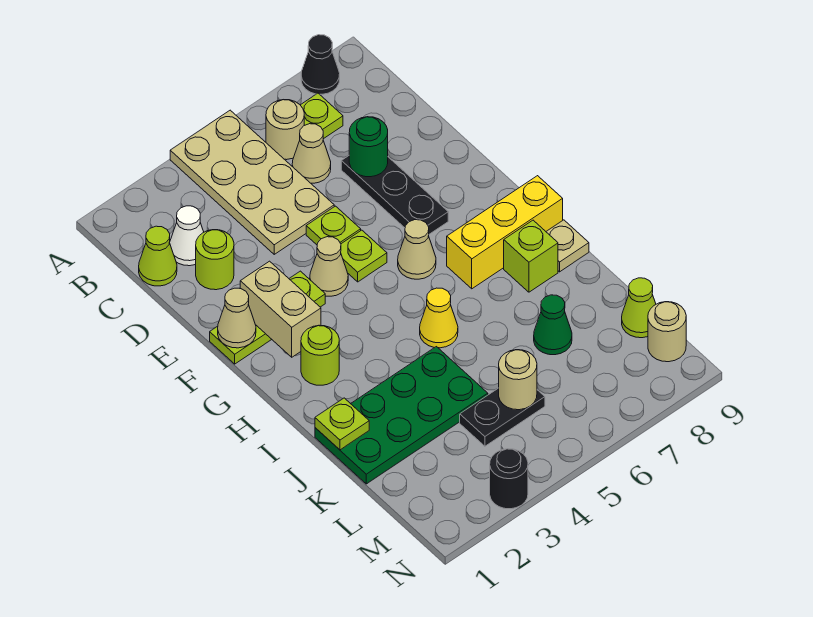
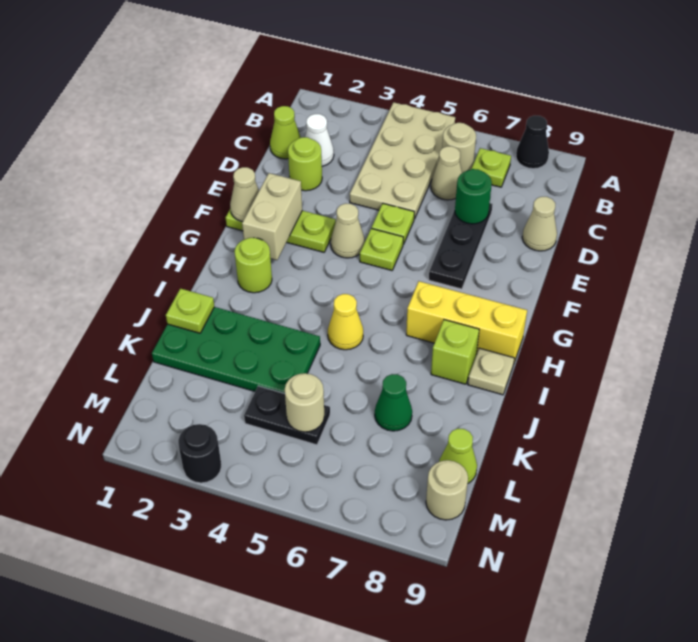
tan 1x1 cone [398,220,436,279] -> tan 1x1 cone moved to [522,197,557,251]

